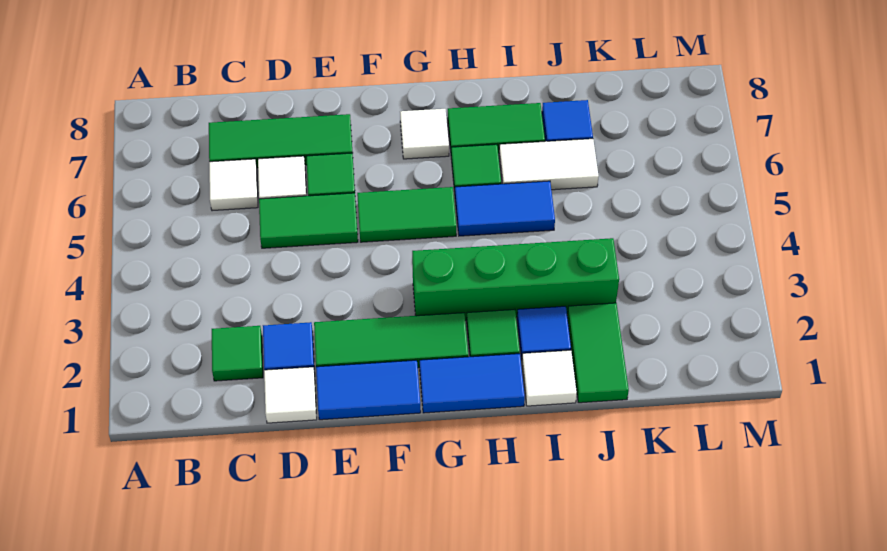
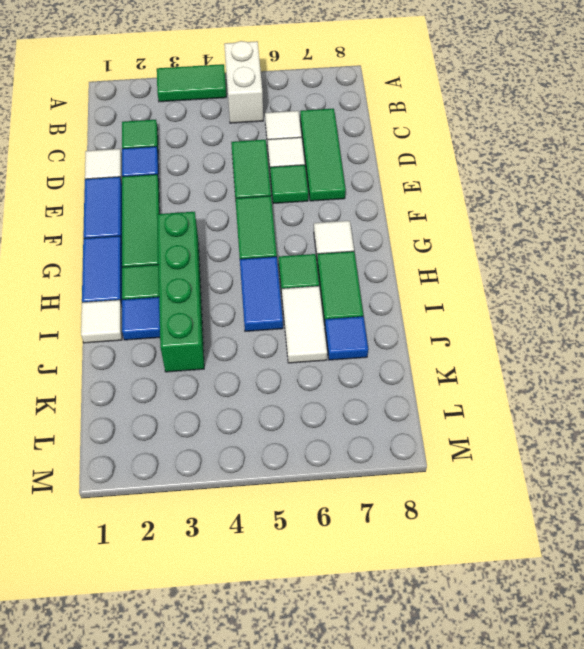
none -> white 1x2 brick [224,41,263,123]
green 1x2 tile [567,303,629,403] -> green 1x2 tile moved to [157,64,226,102]

